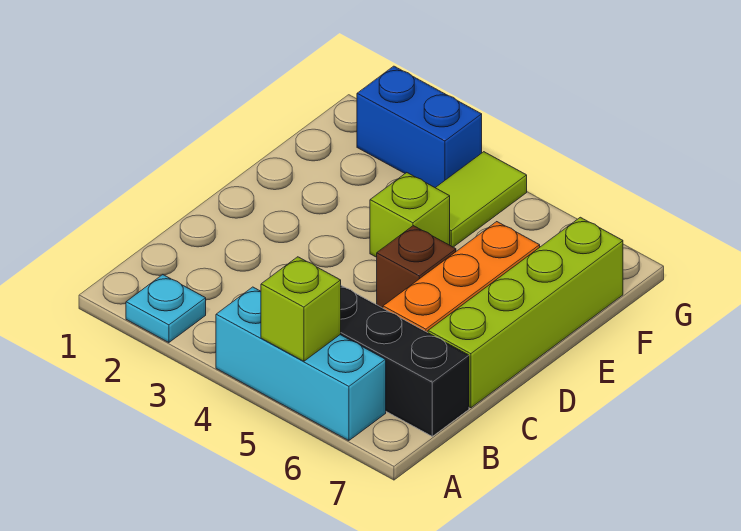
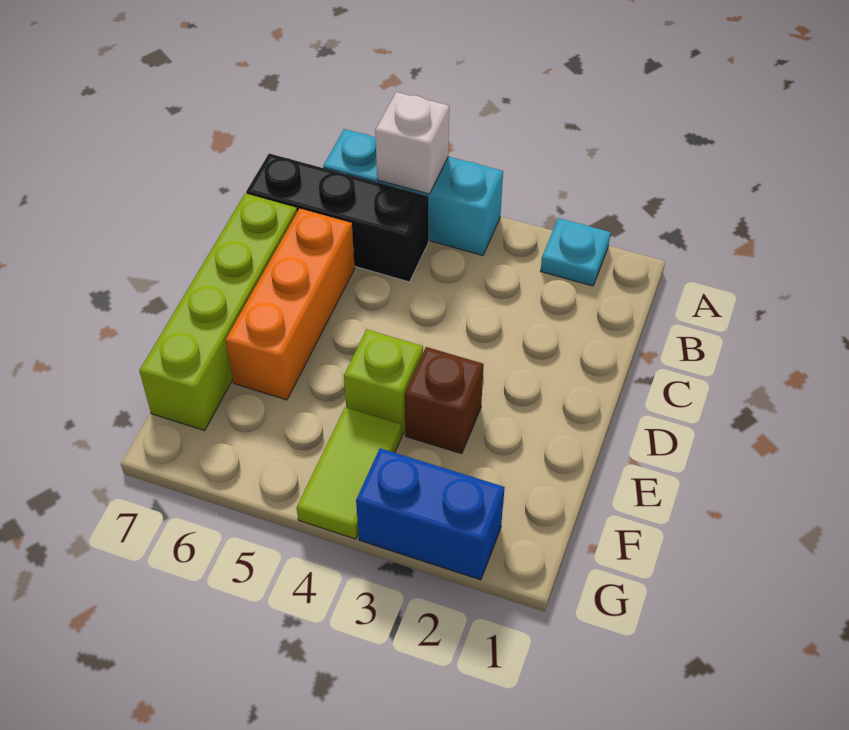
lime 1x1 brick [261,257,341,361] -> white 1x1 brick [375,92,449,194]
brown 1x1 brick [377,226,456,308] -> brown 1x1 brick moved to [405,347,484,454]

